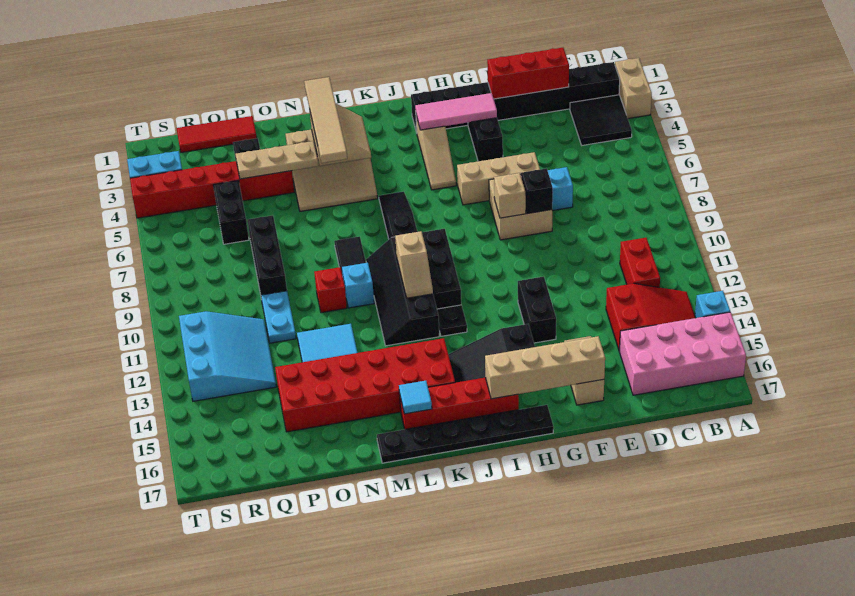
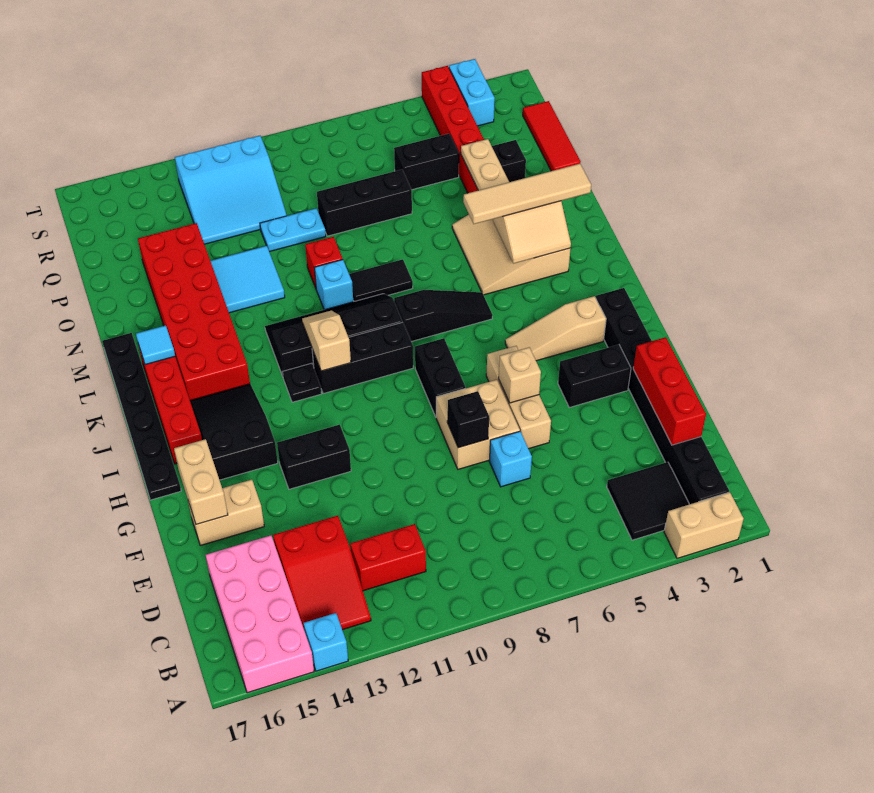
tan 1x4 brick [485,336,605,399] -> tan 1x2 brick [174,439,228,524]
pink 1x3 tile [415,93,497,130] -> none
tan 1x1 brick [494,173,526,218] -> tan 1x1 brick moved to [499,347,541,403]
none -> black 1x2 brick [415,338,466,417]
tan 1x2 slope [395,231,433,298] -> tan 1x2 slope turned to [302,311,351,371]

